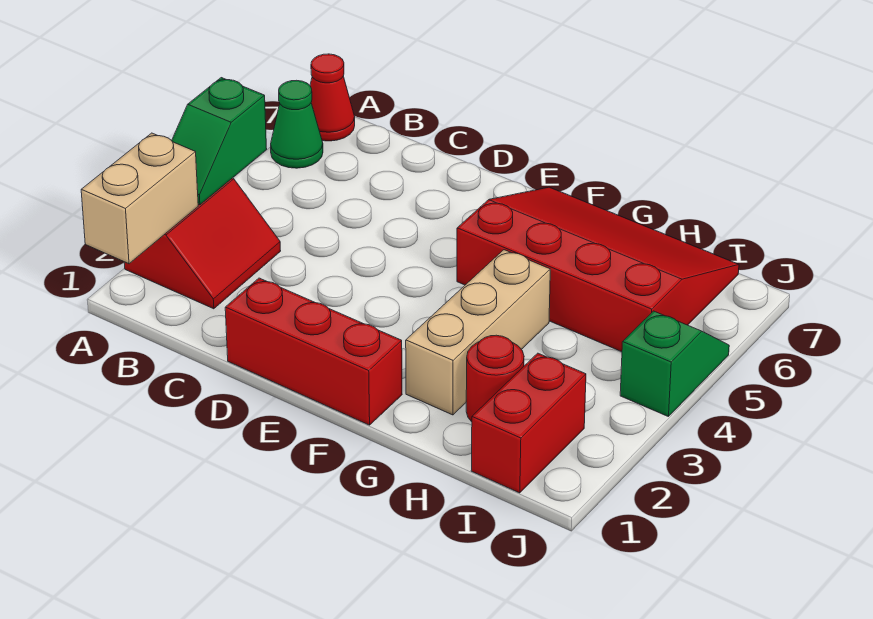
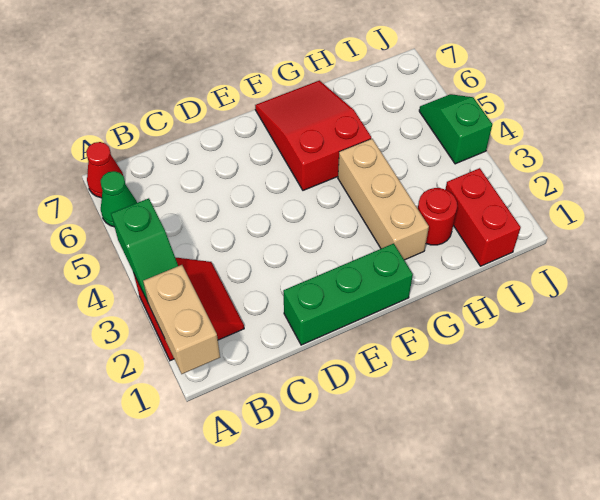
red 1x3 brick [225,278,402,425] -> green 1x3 brick [283,243,413,345]
red 3x4 slope [457,187,739,352] -> red 2x3 slope [255,80,371,190]

